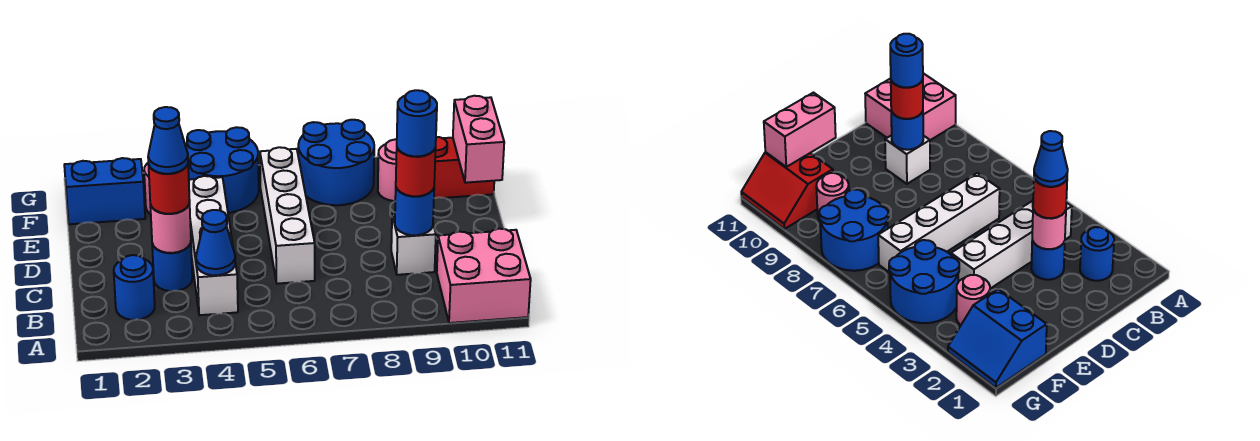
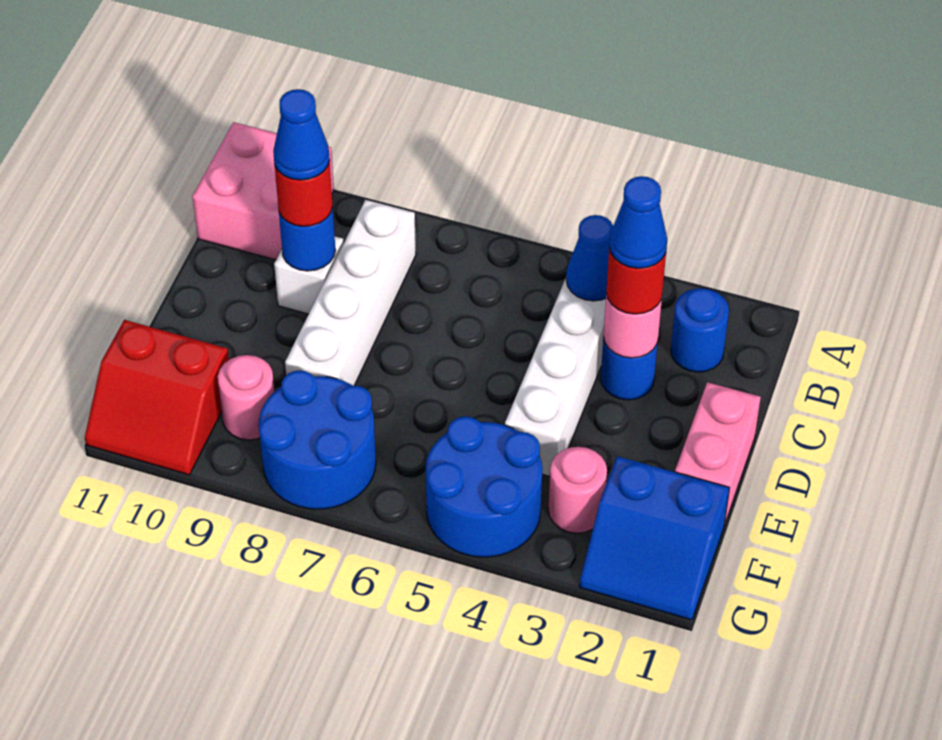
white 1x4 brick [260,147,315,284] -> white 1x4 brick moved to [285,200,416,386]
blue 1x1 round brick [397,90,437,156] -> blue 1x1 cone [273,89,330,180]
pink 1x2 brick [453,96,504,183] -> pink 1x2 brick moved to [675,382,761,525]

